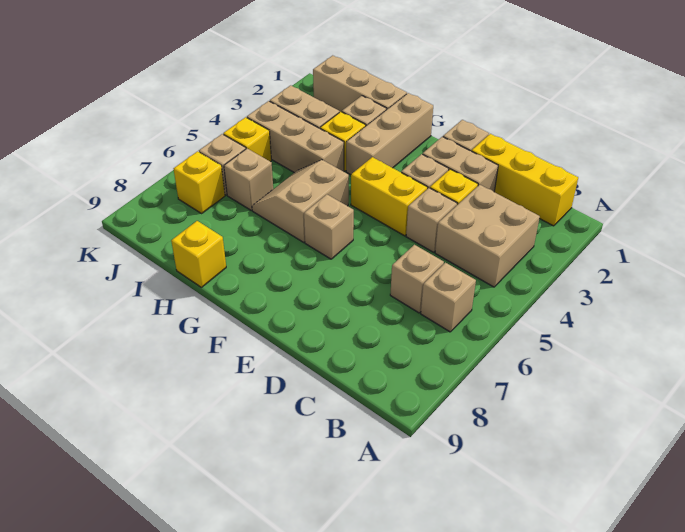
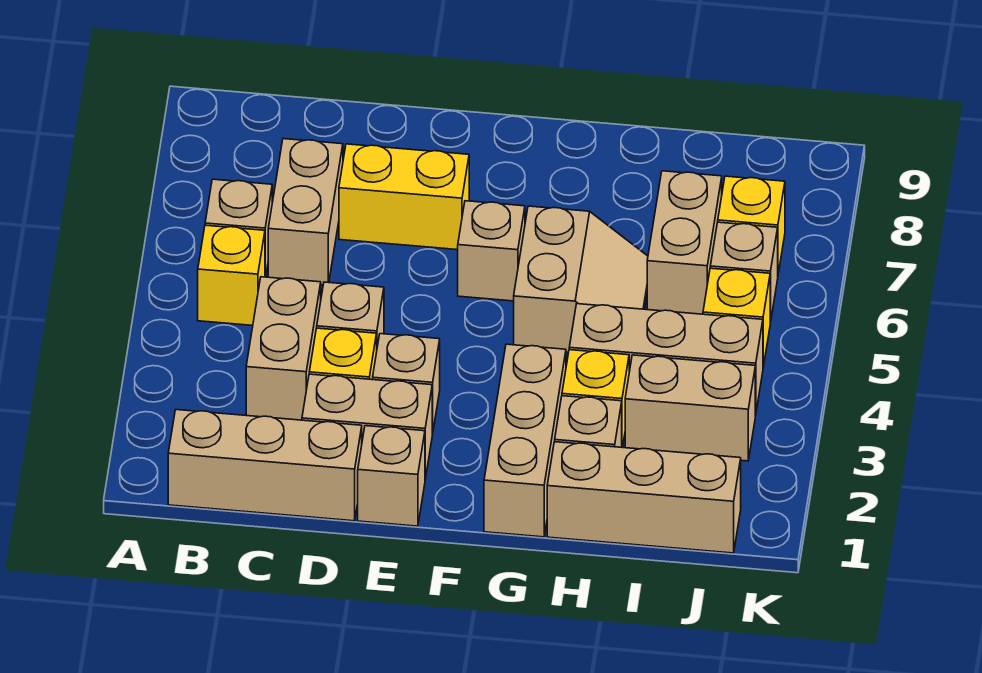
yellow 1x3 brick [472,134,578,226] -> tan 1x3 brick [168,410,362,521]
tan 2x2 brick [435,185,540,287] -> tan 1x2 brick [246,277,321,420]
tan 1x1 brick [390,245,444,313] -> tan 1x2 brick [268,139,343,285]
yellow 1x2 brick [351,157,428,236] -> yellow 1x2 brick moved to [339,144,469,250]
yellow 1x1 brick [171,221,226,287] -> yellow 1x1 brick moved to [198,225,265,326]
tan 1x1 brick [224,149,273,210] -> tan 1x2 brick [647,171,722,314]

